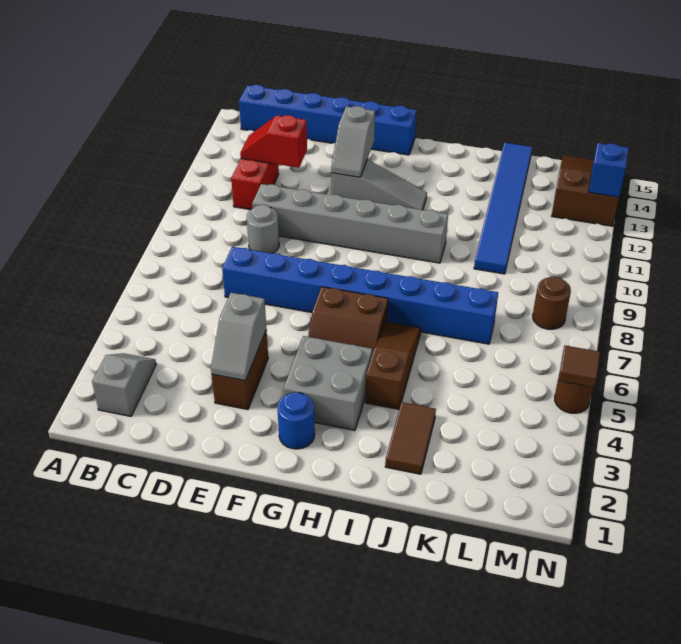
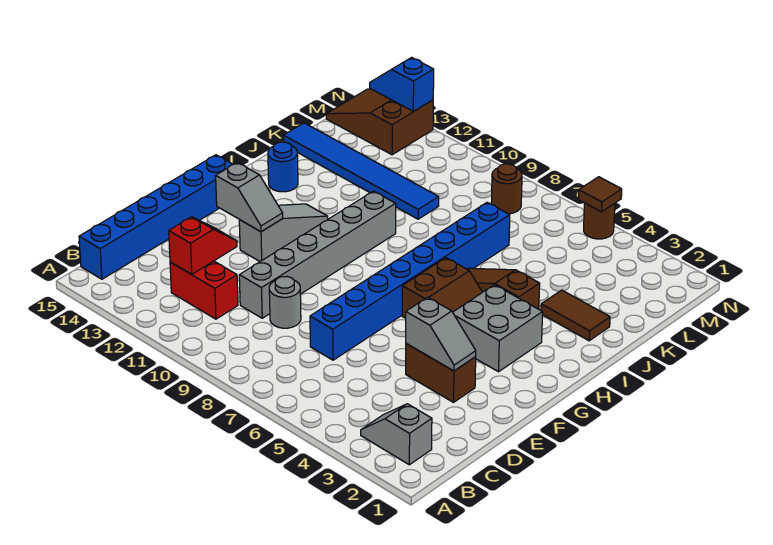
red 1x2 slope [240,115,307,168] -> red 1x2 slope turned to [169,217,237,274]
blue 1x1 round brick [277,393,315,449] -> blue 1x1 round brick moved to [268,142,298,192]

